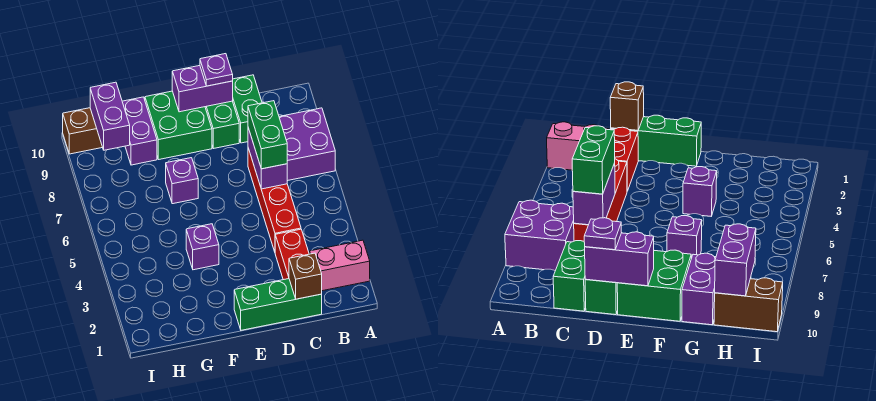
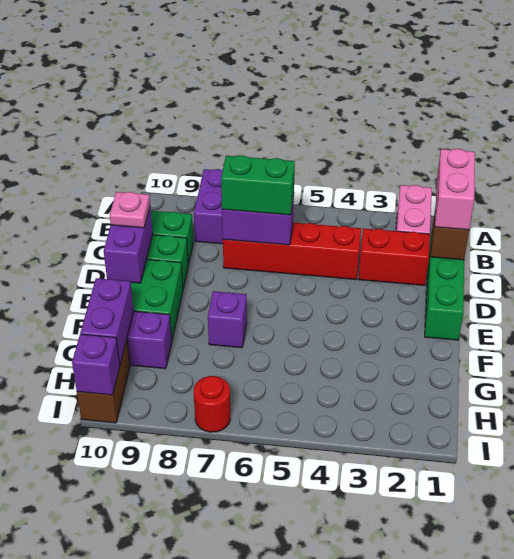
none -> pink 1x2 brick [435,149,475,230]
purple 1x1 plate [200,54,233,86] -> pink 1x1 plate [110,192,150,228]
purple 1x1 brick [186,224,219,270] -> purple 1x1 brick moved to [72,334,120,395]
purple 1x2 brick [90,82,130,150] -> purple 1x2 brick turned to [80,278,134,365]
none -> red 1x1 round brick [194,376,231,432]

